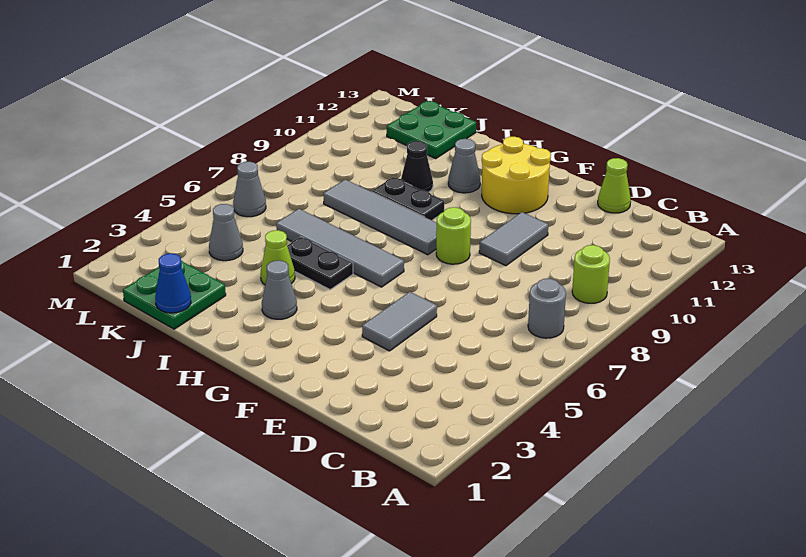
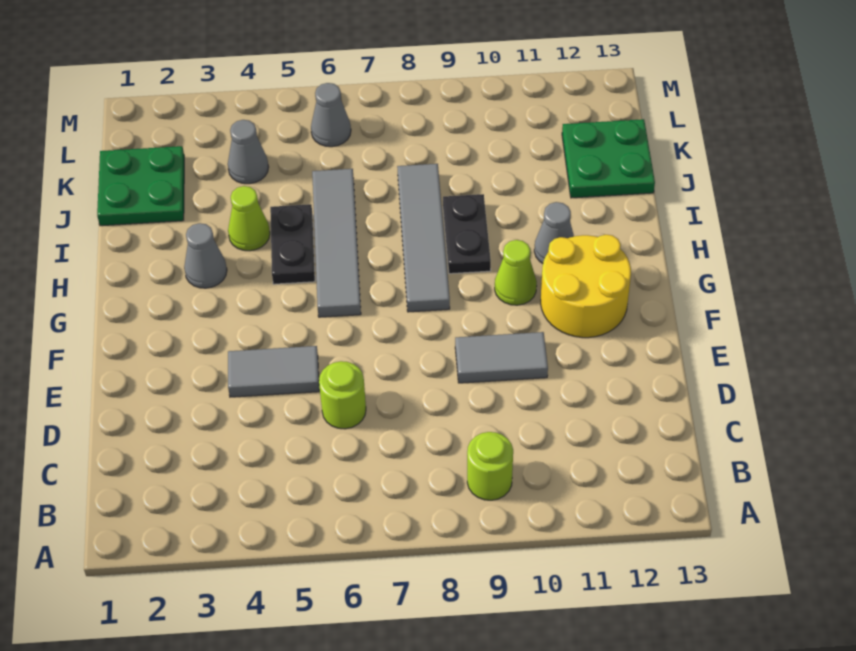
grey 1x1 round brick [528,279,566,338] -> none
lime 1x1 cone [598,158,631,213] -> lime 1x1 cone moved to [495,240,537,305]
lime 1x1 round brick [436,207,471,264] -> lime 1x1 round brick moved to [319,361,366,429]
black 1x1 cone [401,141,433,192] -> none
blue 1x1 cone [155,253,191,313] -> none

